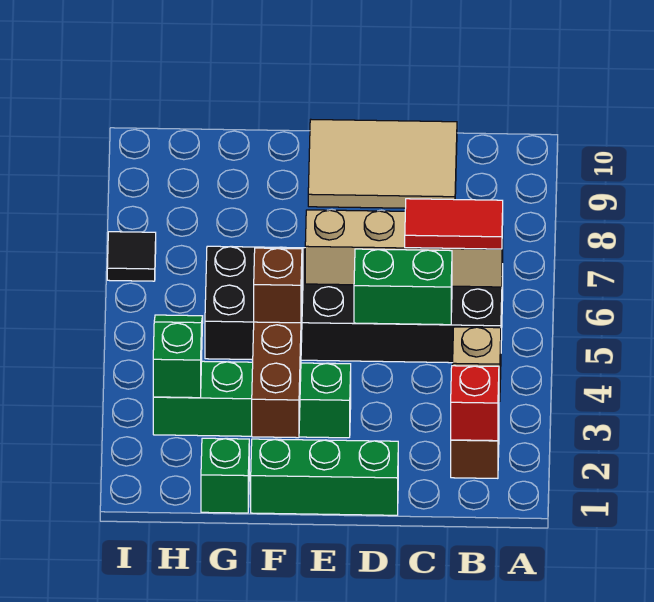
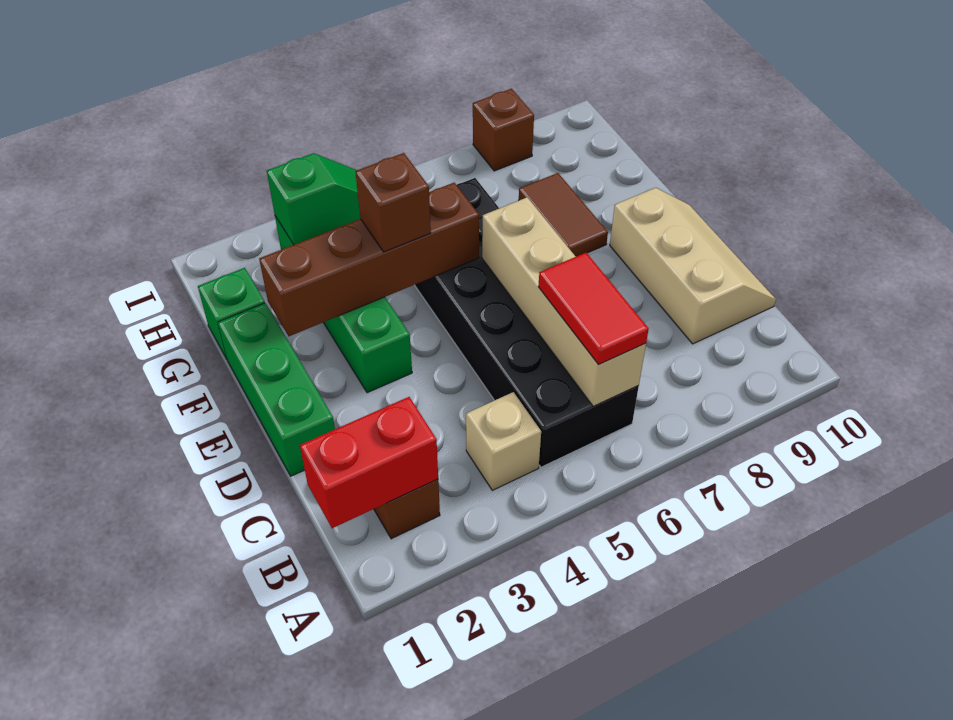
red 1x1 brick [451,366,499,441] -> red 1x2 brick [300,397,438,528]
green 1x2 brick [354,249,452,325] -> none
tan 2x3 tile [308,120,457,208] -> tan 2x3 slope [610,188,776,344]
none -> brown 1x2 tile [519,173,608,256]
black 1x1 tile [107,232,156,281] -> none
none -> brown 1x1 brick [473,89,534,171]

